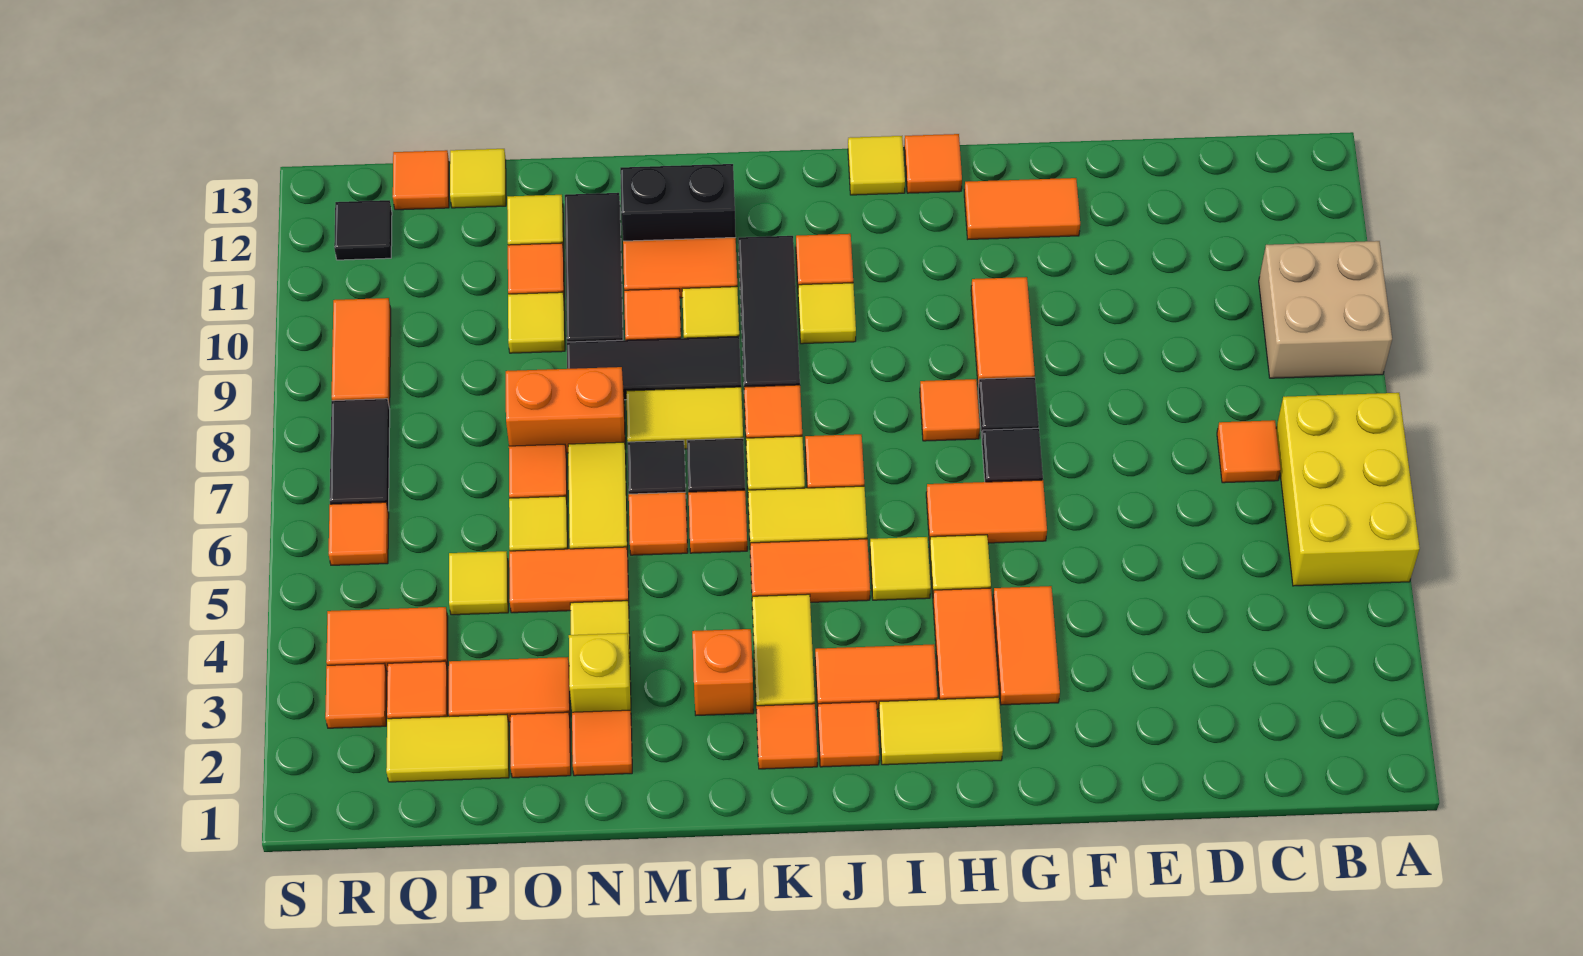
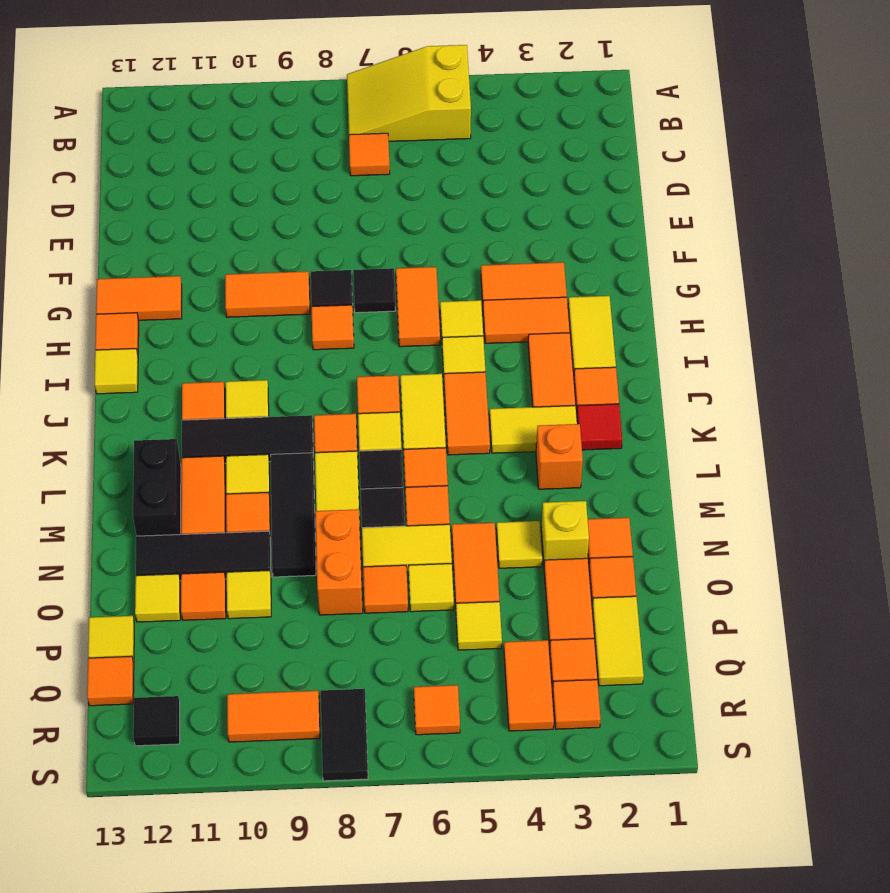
yellow 2x3 brick [1276,393,1420,586] -> yellow 2x3 slope [347,45,471,141]
tan 2x2 brick [1259,241,1392,378] -> none
orange 1x2 tile [964,178,1080,239] -> orange 1x2 tile turned to [96,276,182,320]
orange 1x1 tile [756,704,817,769] -> red 1x1 tile [577,404,622,450]
black 1x2 tile [330,399,390,511] -> black 1x2 tile turned to [321,689,368,781]

